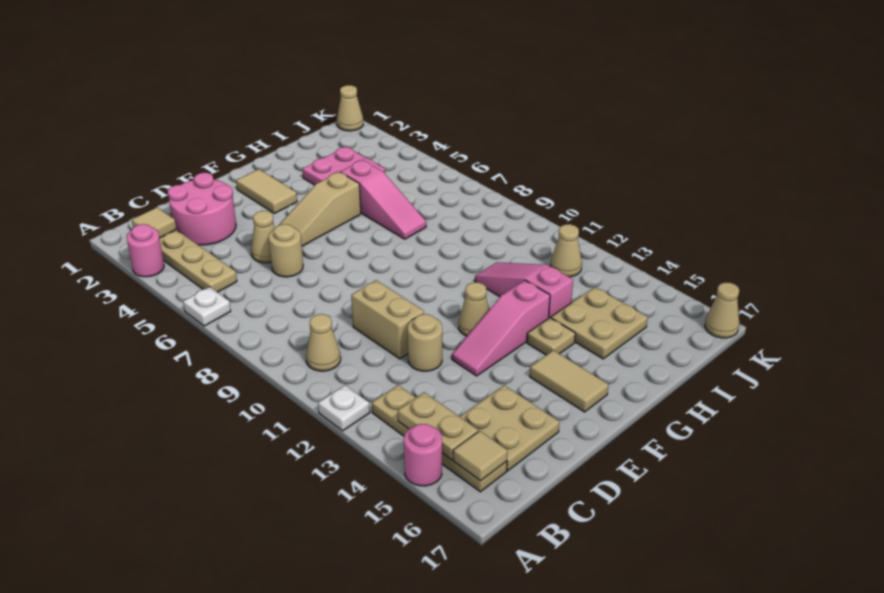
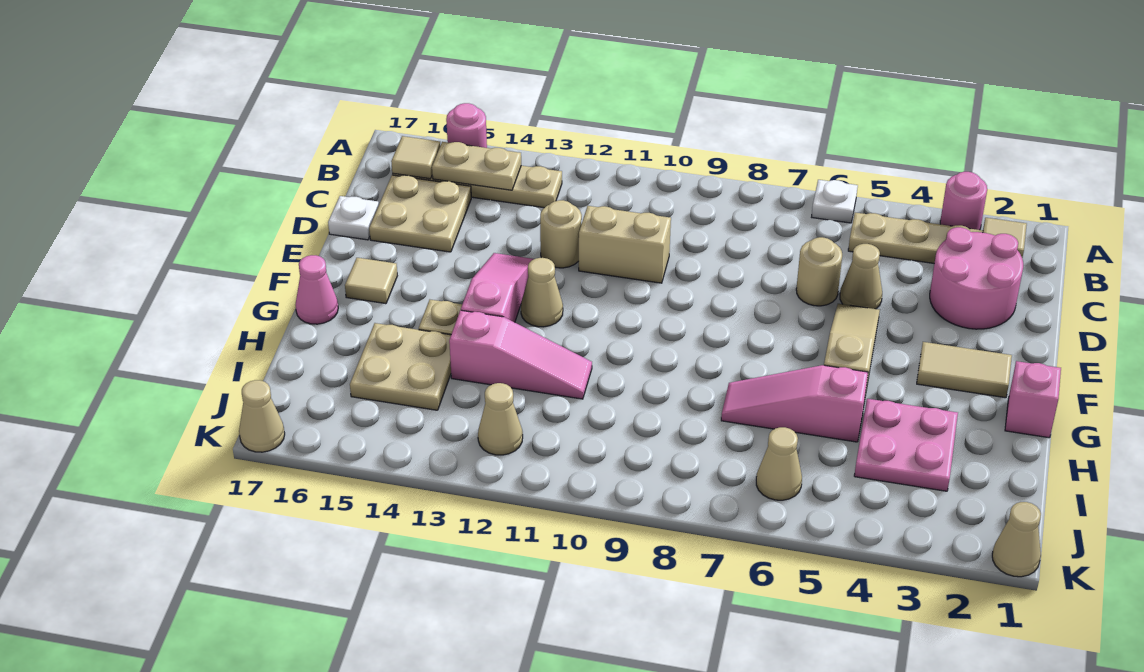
white 1x1 plate [318,385,370,431] -> white 1x1 plate moved to [328,196,379,240]
tan 1x1 cone [306,314,341,371] -> tan 1x1 cone moved to [756,427,802,500]
tan 1x2 tile [530,350,609,412] -> tan 1x1 tile [345,258,397,304]
none -> pink 1x1 brick [1005,361,1061,438]
none -> pink 1x1 cone [295,255,338,324]

